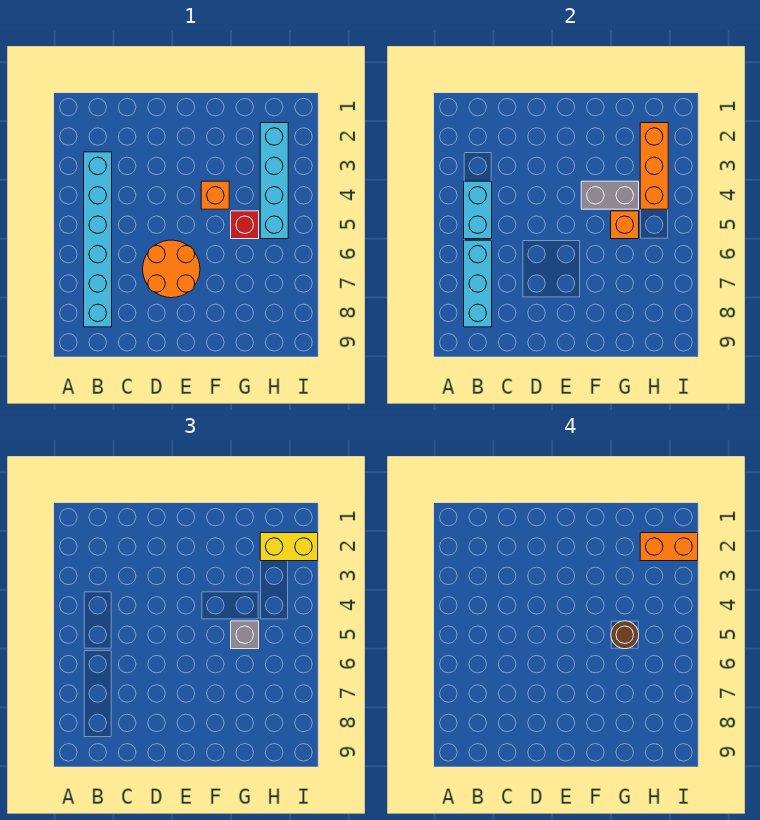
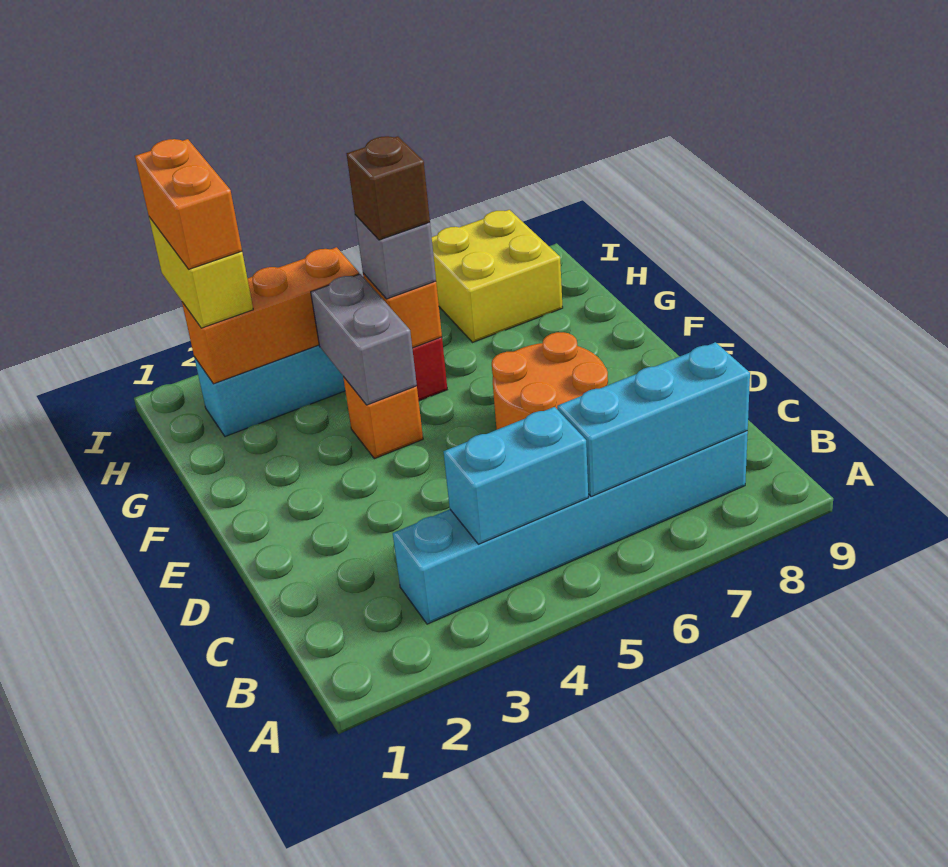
brown 1x1 round brick [611,621,639,649] -> brown 1x1 brick [347,136,430,240]
none -> yellow 2x2 brick [432,210,563,342]

